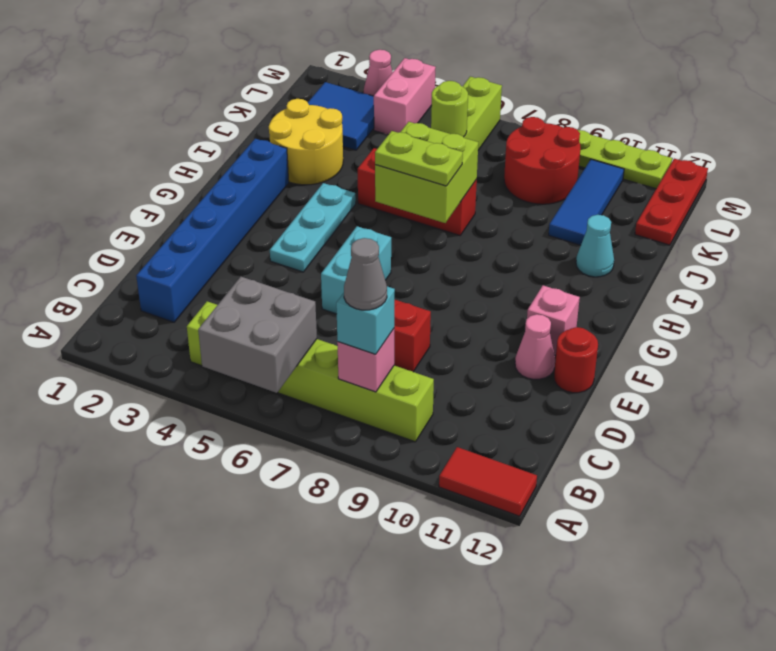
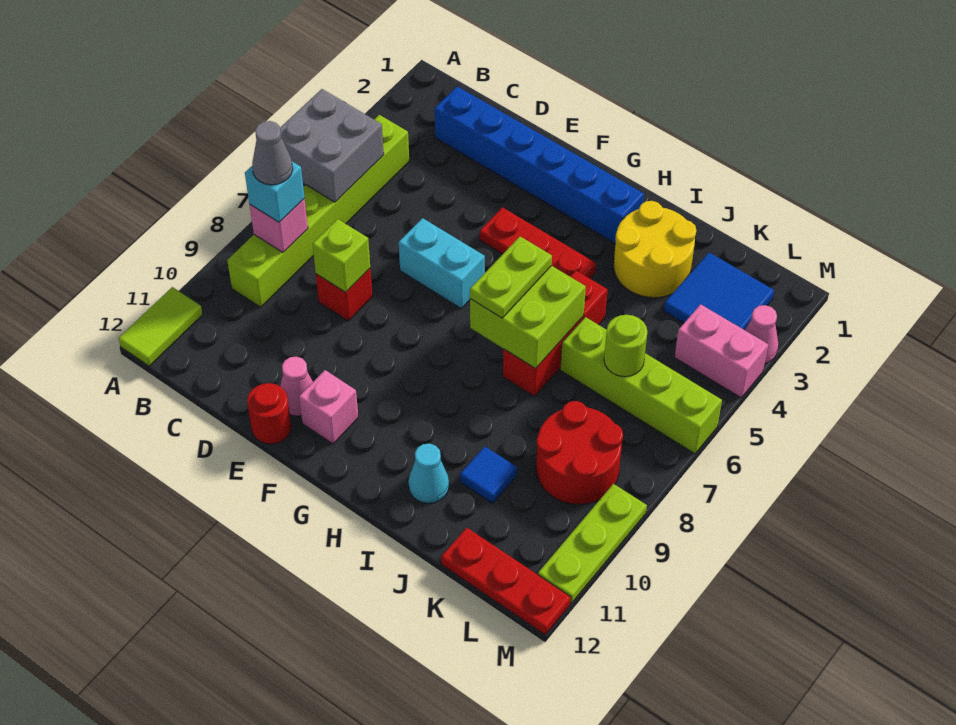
red 1x2 tile [439,447,537,516] -> lime 1x2 tile [119,287,203,366]
none -> lime 1x1 brick [313,219,370,292]
cyan 1x3 plate [270,183,356,272] -> red 1x3 plate [480,207,596,278]
blue 1x3 tile [549,159,624,245] -> blue 1x1 tile [460,447,517,503]

